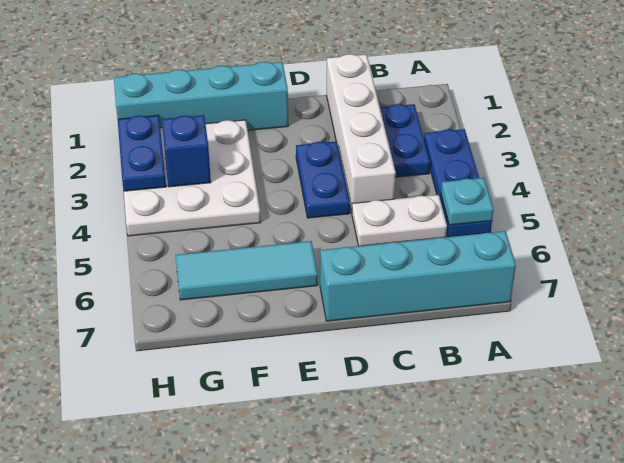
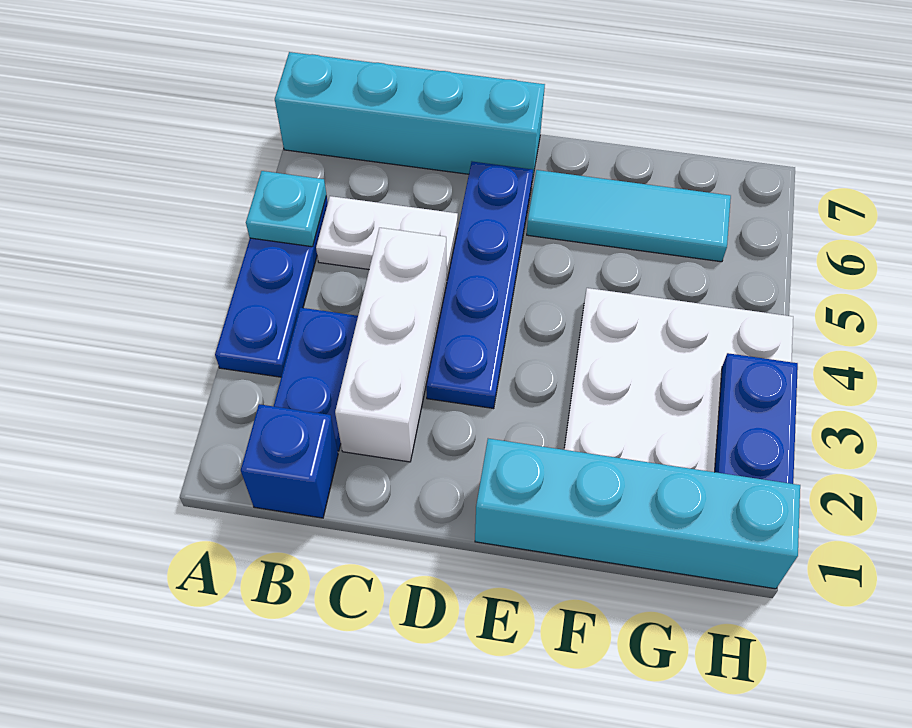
white 1x4 brick [327,54,396,213] -> white 1x3 brick [335,228,447,462]
blue 1x2 plate [296,141,350,218] -> blue 1x4 plate [426,162,533,409]
blue 1x1 brick [162,115,211,187] -> blue 1x1 brick moved to [241,404,338,518]

